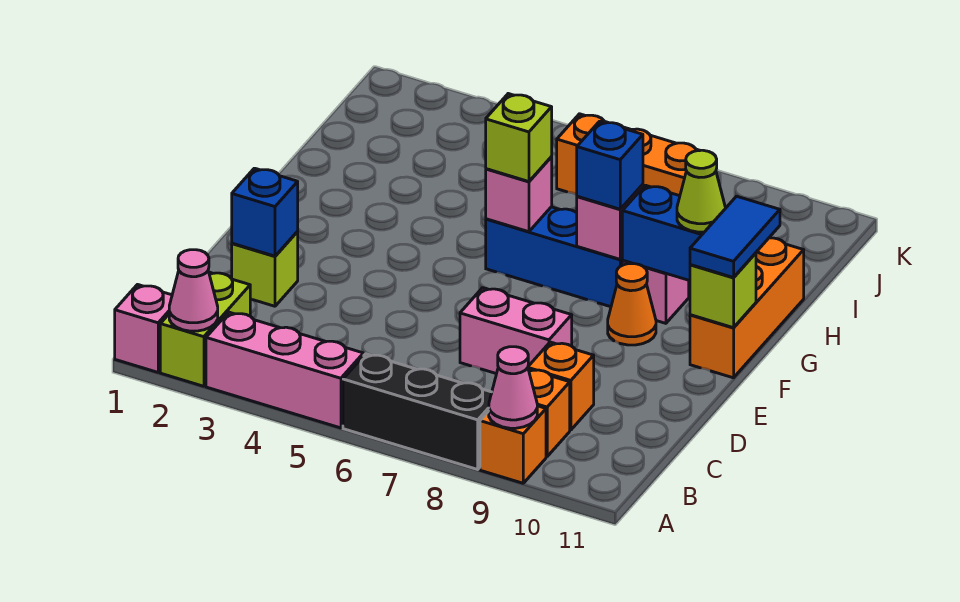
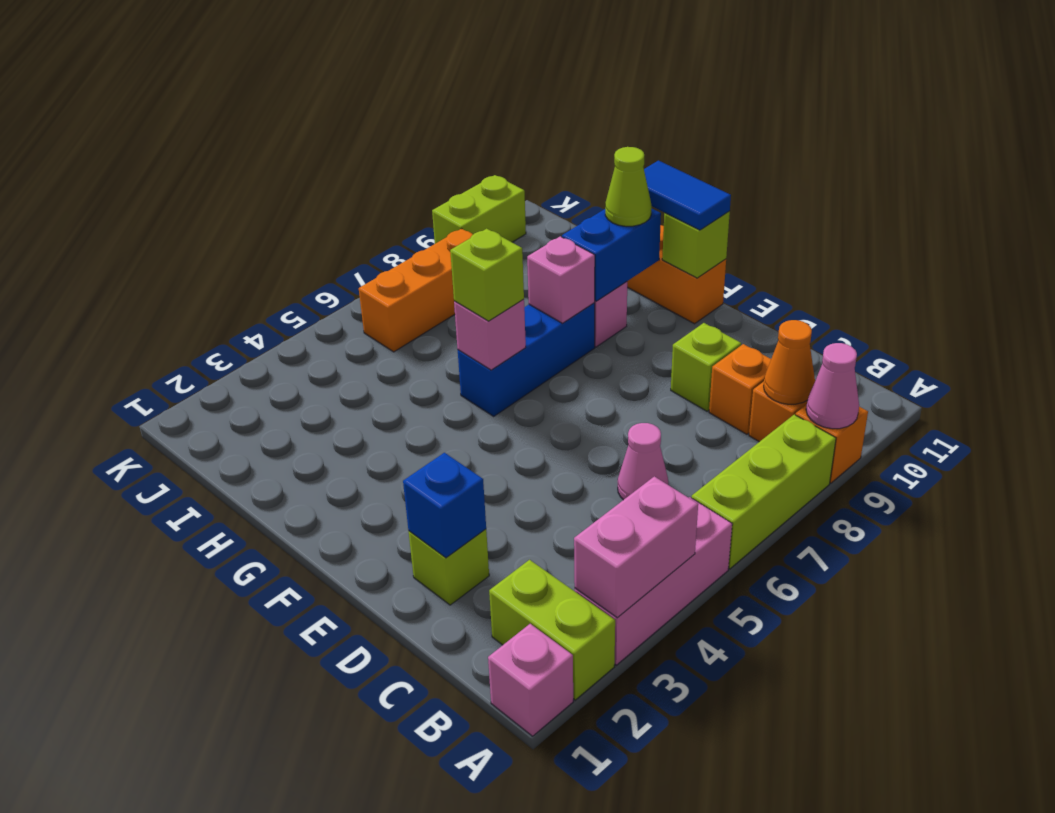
pink 1x1 cone [169,250,218,331] -> pink 1x1 cone moved to [618,423,668,500]
black 1x3 brick [343,354,492,469] -> lime 1x3 brick [691,415,836,569]
pink 1x2 brick [460,288,572,374] -> pink 1x2 brick moved to [574,476,698,618]
none -> lime 1x1 brick [671,323,741,411]
orange 1x1 cone [608,264,656,345] -> orange 1x1 cone moved to [764,320,815,404]
blue 1x1 brick [577,121,643,209] -> none
none -> lime 1x2 brick [432,175,526,244]

